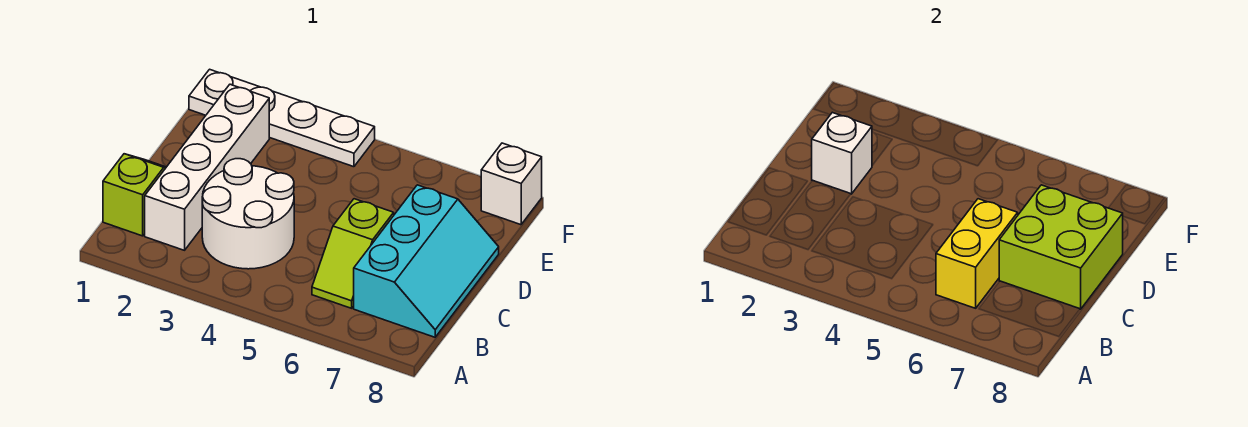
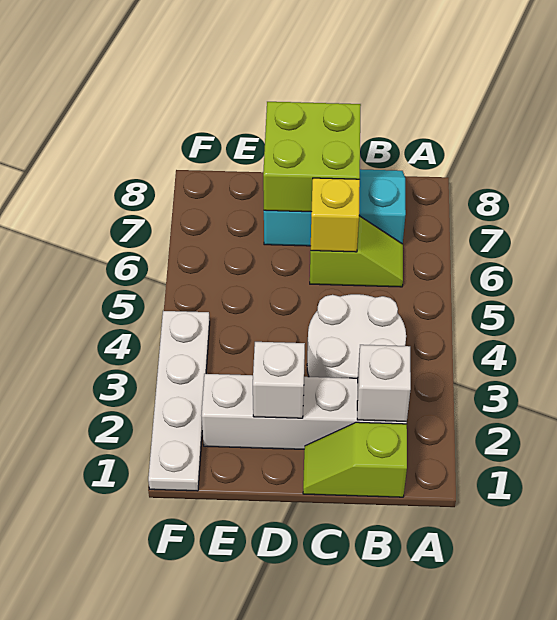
yellow 1x2 brick [936,199,1018,308] -> yellow 1x1 brick [311,178,360,252]
white 1x1 brick [481,143,542,225] -> white 1x1 brick moved to [357,345,411,422]

